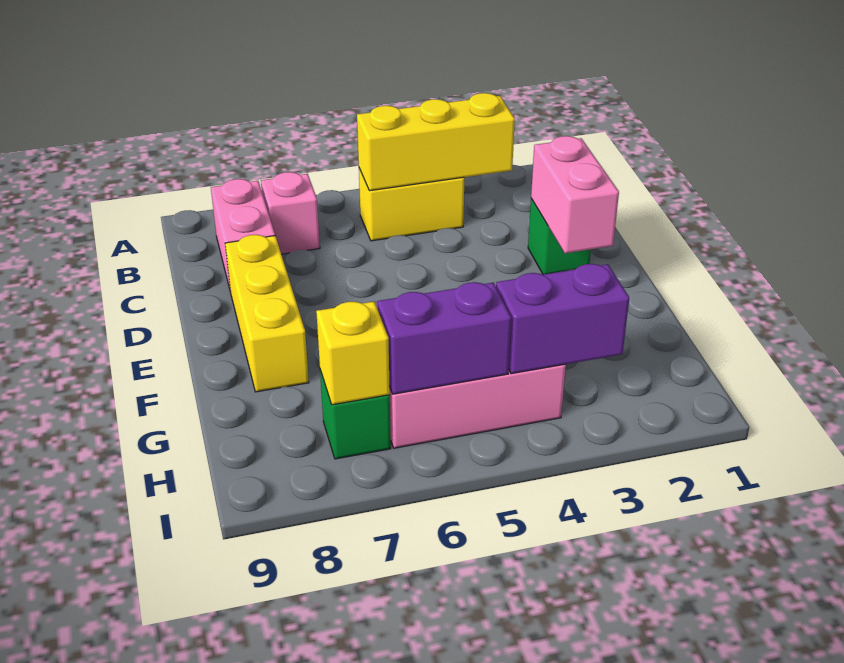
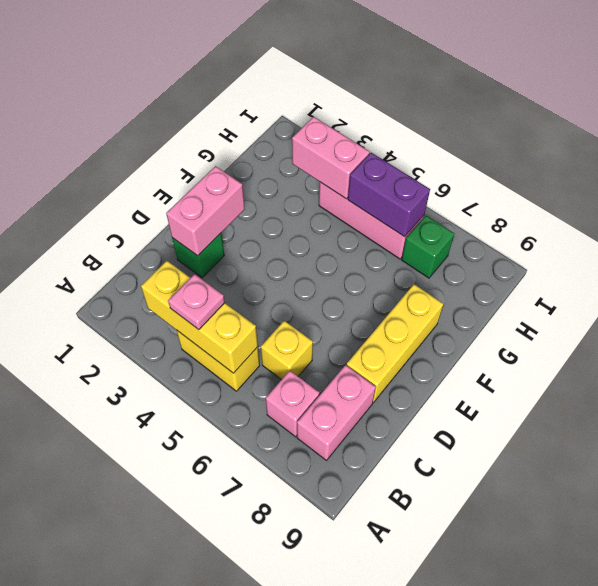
none -> pink 1x1 plate [168,274,225,330]
purple 1x2 brick [496,264,629,374] -> pink 1x2 brick [292,117,370,199]
yellow 1x1 brick [316,301,390,405] -> yellow 1x1 brick moved to [261,321,313,380]

